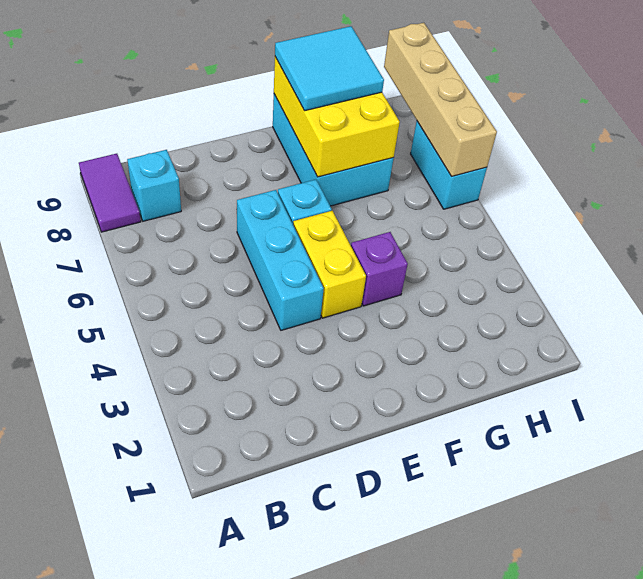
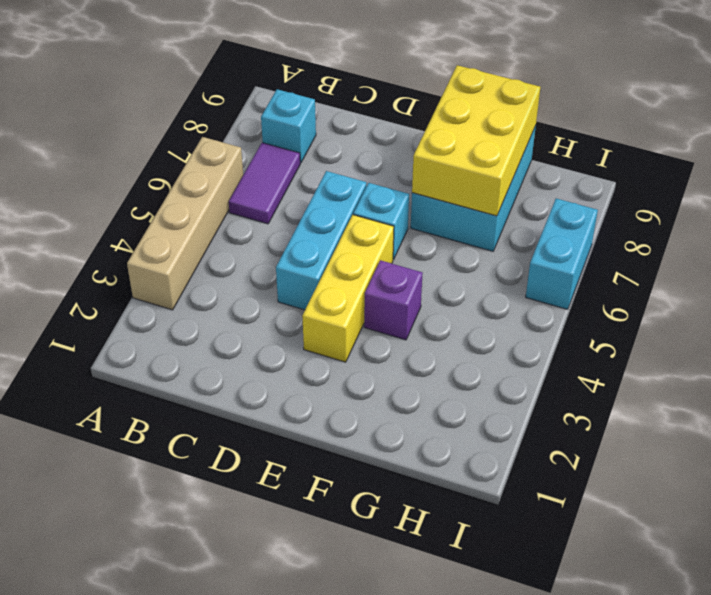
purple 1x2 tile [79,154,141,232] -> purple 1x2 tile moved to [229,143,300,224]
yellow 1x2 brick [293,211,366,318] -> yellow 1x3 brick [302,215,394,362]
cyan 2x2 tile [275,26,384,111] -> none
tan 1x4 brick [384,23,497,176] -> tan 1x4 brick moved to [127,137,243,310]

